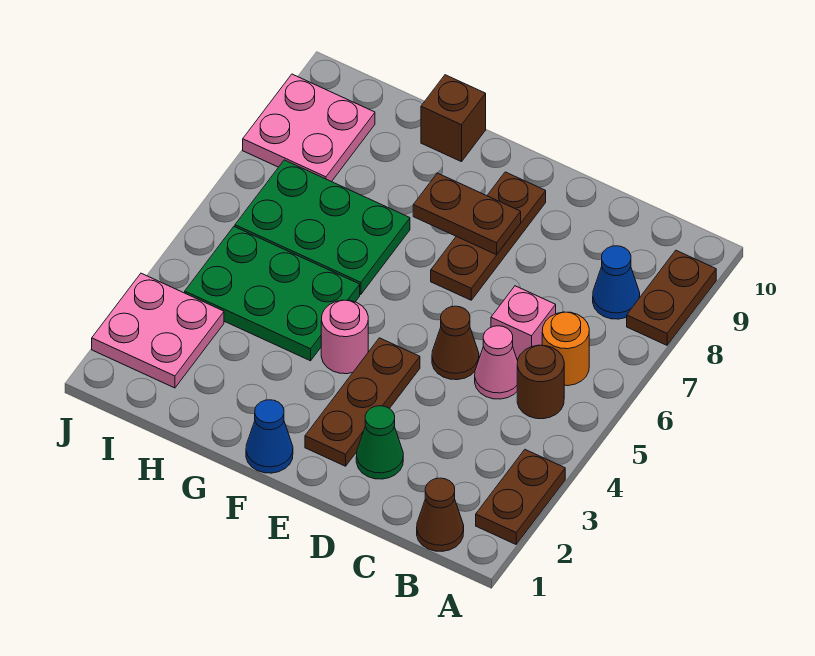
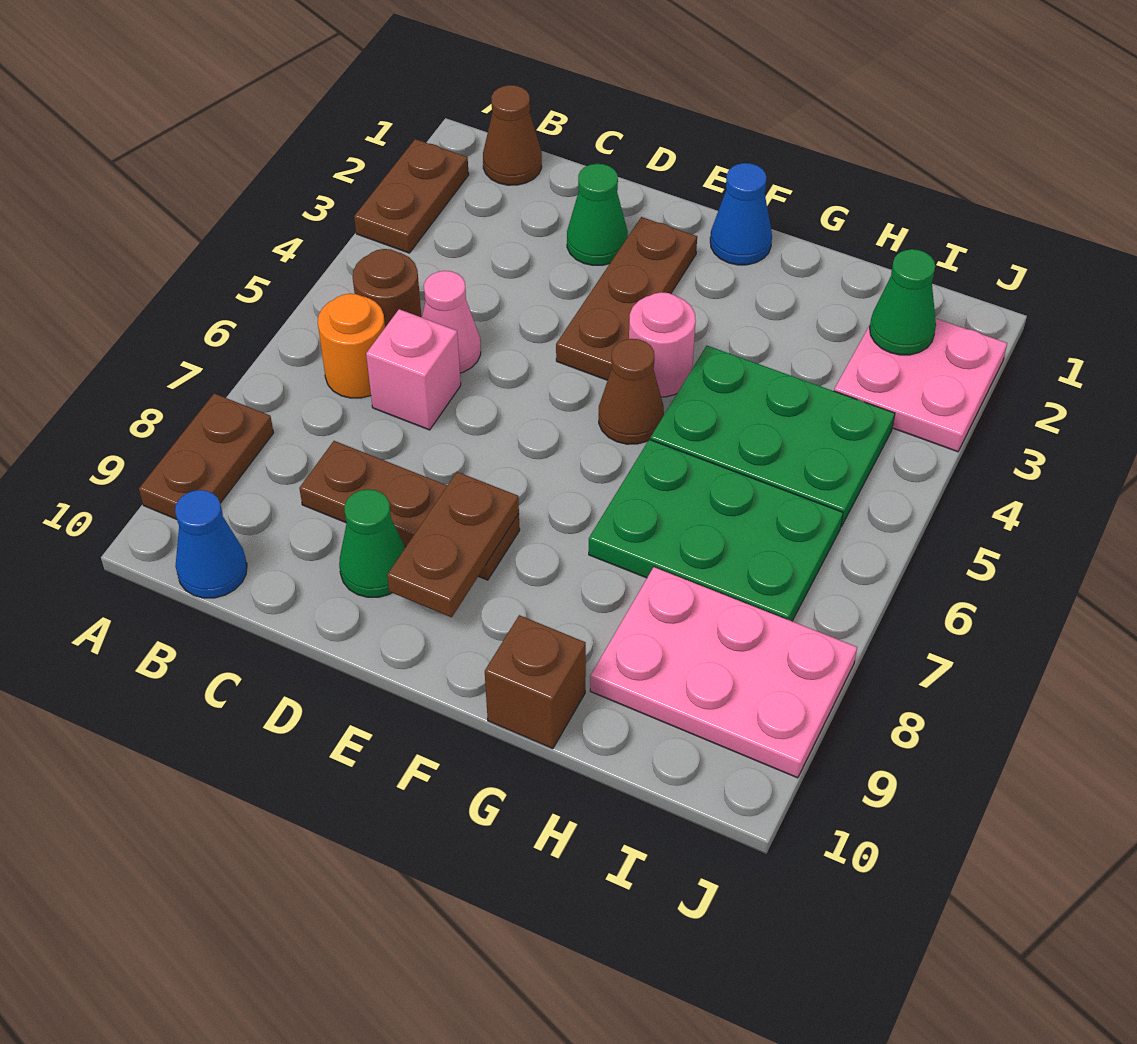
blue 1x1 cone [593,246,640,319] -> blue 1x1 cone moved to [175,490,247,598]
brown 1x1 cone [432,306,479,380] -> brown 1x1 cone moved to [599,339,664,444]
none -> green 1x1 cone [339,489,405,597]
brown 1x3 plate [431,172,546,300] -> brown 1x3 plate turned to [299,441,520,580]
brown 1x2 plate [413,173,521,255] -> brown 1x2 plate turned to [387,472,519,617]
none -> green 1x1 cone [870,249,936,355]
pink 2x2 plate [243,74,375,182] -> pink 2x3 plate [590,567,857,778]

